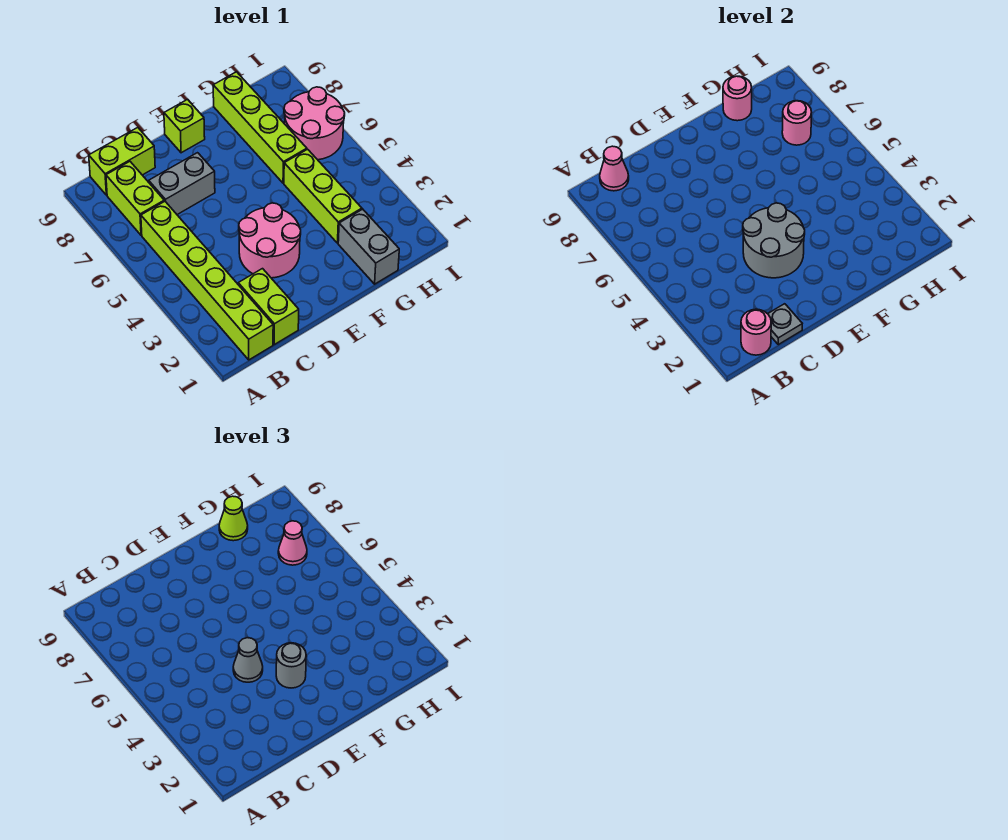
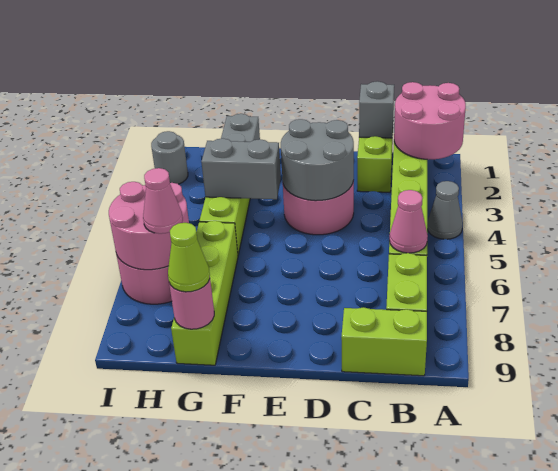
pink 1x1 round brick [741,309,771,355] -> pink 2x2 round brick [394,82,466,160]
pink 1x1 cone [600,146,629,191] -> pink 1x1 cone moved to [389,190,428,253]
grey 1x1 plate [768,304,802,345] -> grey 1x1 brick [359,81,394,138]
grey 1x2 brick [149,153,215,215] -> grey 1x2 brick moved to [201,138,281,199]
grey 1x1 cone [233,638,263,682] -> grey 1x1 cone moved to [427,181,463,239]
grey 1x1 round brick [276,643,306,688] -> grey 1x1 round brick moved to [151,131,188,184]
lime 1x1 brick [164,100,205,153] -> none
pink 1x1 round brick [782,101,811,145] -> pink 2x2 round brick [109,182,189,270]

